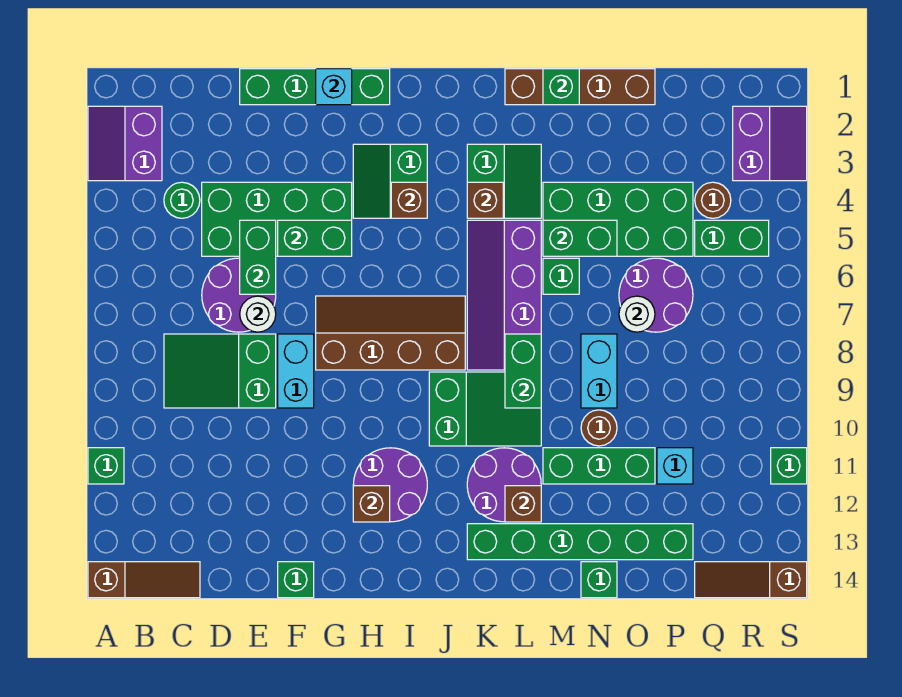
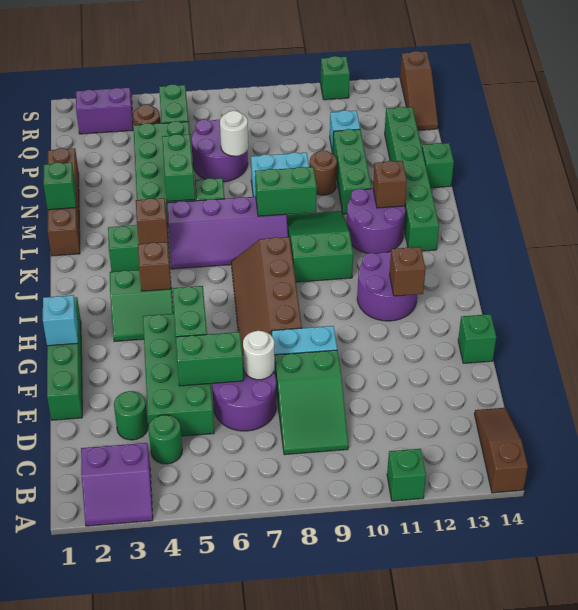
none -> green 1x1 round brick [114,391,148,440]

